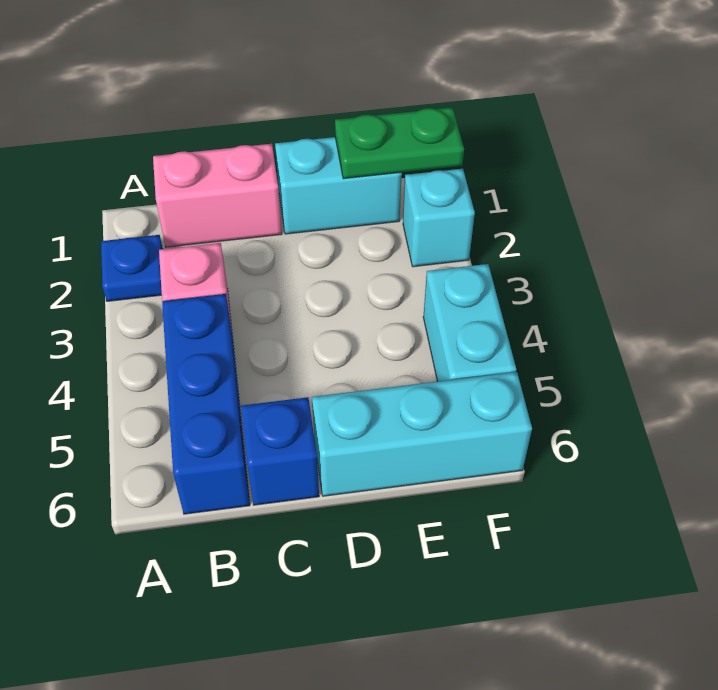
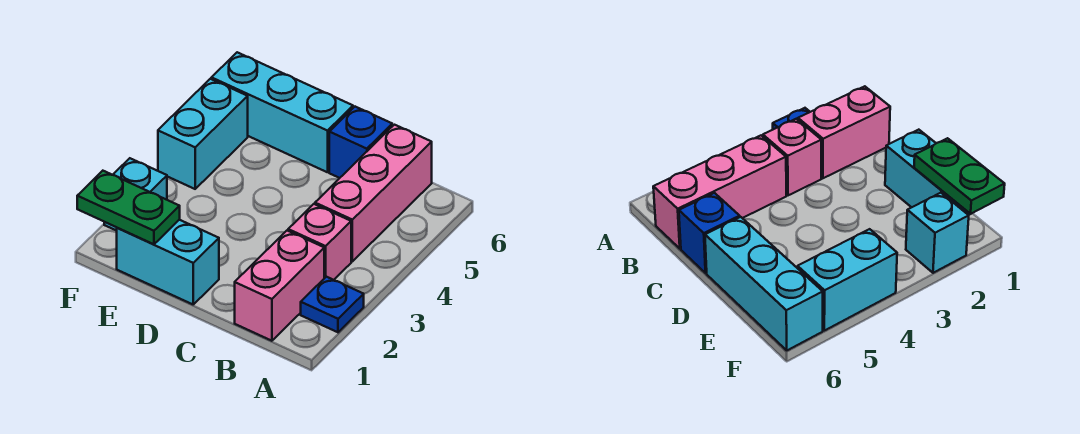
pink 1x2 brick [153,144,282,247] -> pink 1x2 brick turned to [235,231,324,341]
blue 1x3 brick [162,294,250,514] -> pink 1x3 brick [315,125,432,261]

